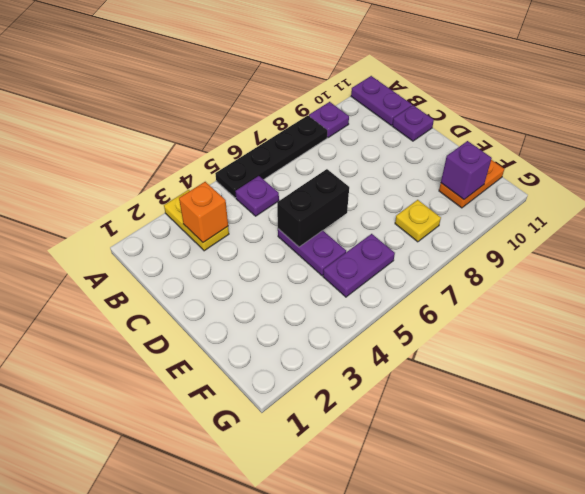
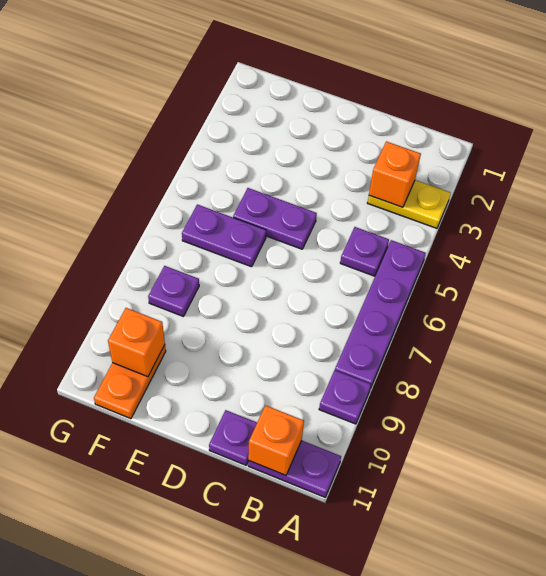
black 1x4 plate [215,116,327,198] -> purple 1x4 plate [335,240,426,389]
none -> orange 1x1 brick [248,405,304,475]
black 1x2 brick [277,169,349,247] -> none
purple 1x2 plate [323,234,395,297] -> purple 1x2 plate turned to [182,204,266,267]
yellow 1x1 plate [395,200,441,242] -> purple 1x1 plate [148,266,199,316]
purple 1x1 brick [441,141,492,199] -> orange 1x1 brick [108,308,165,377]

